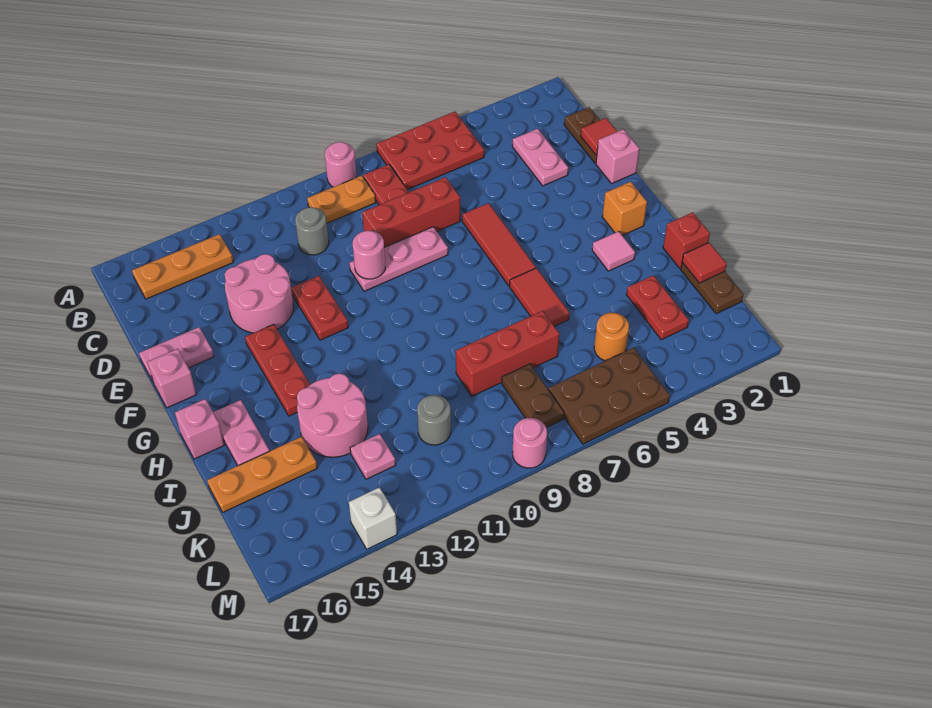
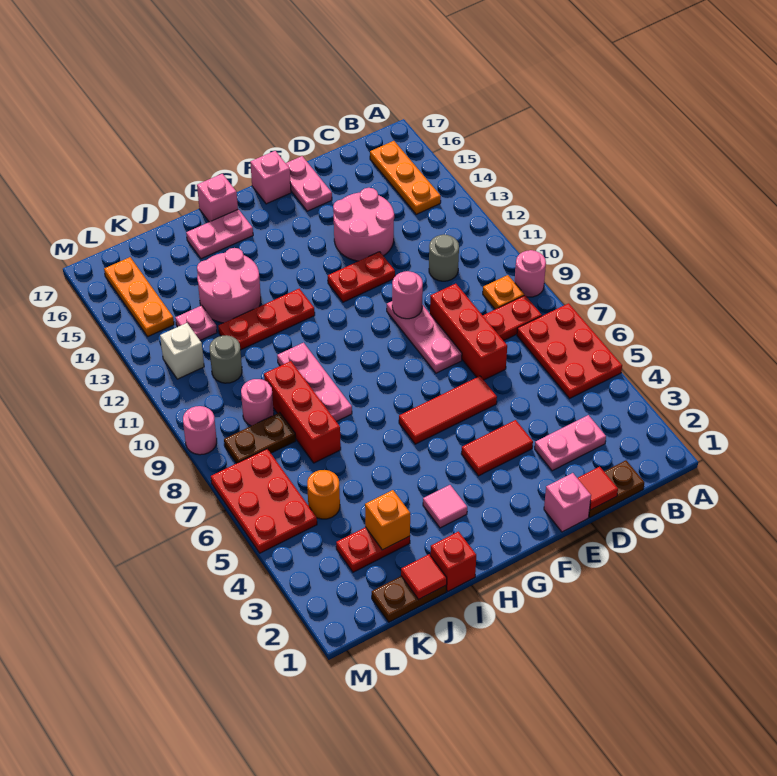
orange 1x2 plate [307,176,376,223] -> orange 1x1 plate [483,275,524,309]
red 1x3 plate [245,324,310,416] -> red 1x3 plate moved to [218,289,315,350]
orange 1x1 brick [602,182,647,235] -> orange 1x1 brick moved to [365,490,410,550]
red 1x2 tile [510,268,569,326] -> red 1x2 tile moved to [461,420,533,476]
none -> pink 1x3 plate [277,343,352,422]
orange 1x3 plate [207,437,317,512] -> orange 1x3 plate moved to [104,257,174,336]
none -> pink 1x1 round brick [241,379,274,426]
brown 2x3 plate [549,348,670,444] -> red 2x3 plate [211,449,317,553]
white 1x1 brick [349,487,397,549] -> white 1x1 brick moved to [160,323,204,379]

